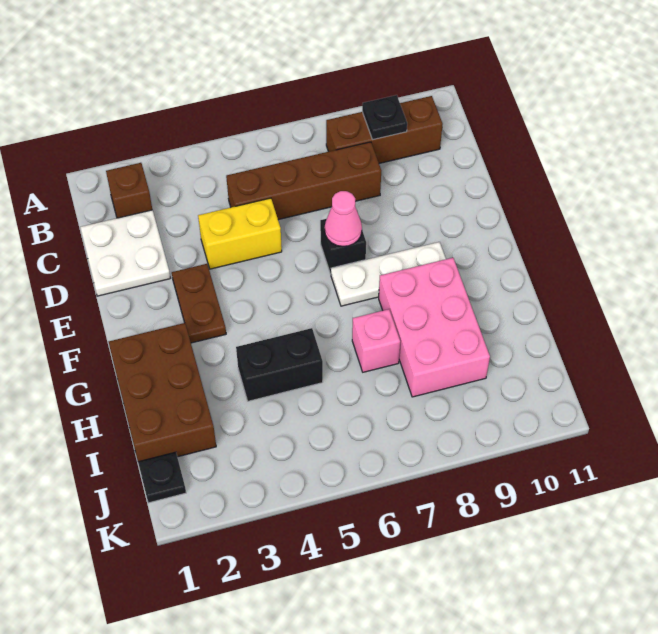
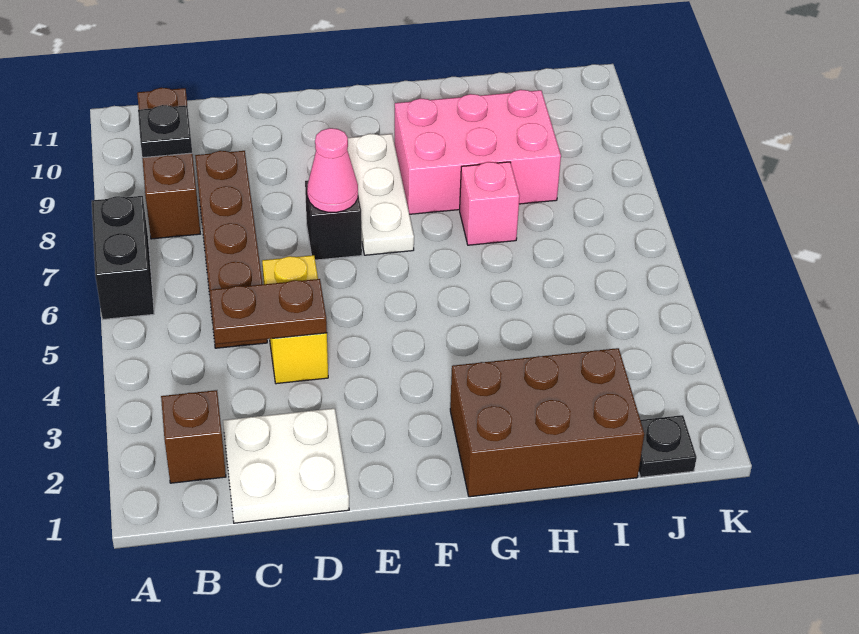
brown 1x2 plate [172,264,226,343] -> brown 1x2 plate moved to [210,279,327,344]
black 1x2 brick [236,328,323,401] -> black 1x2 brick moved to [92,196,154,319]

